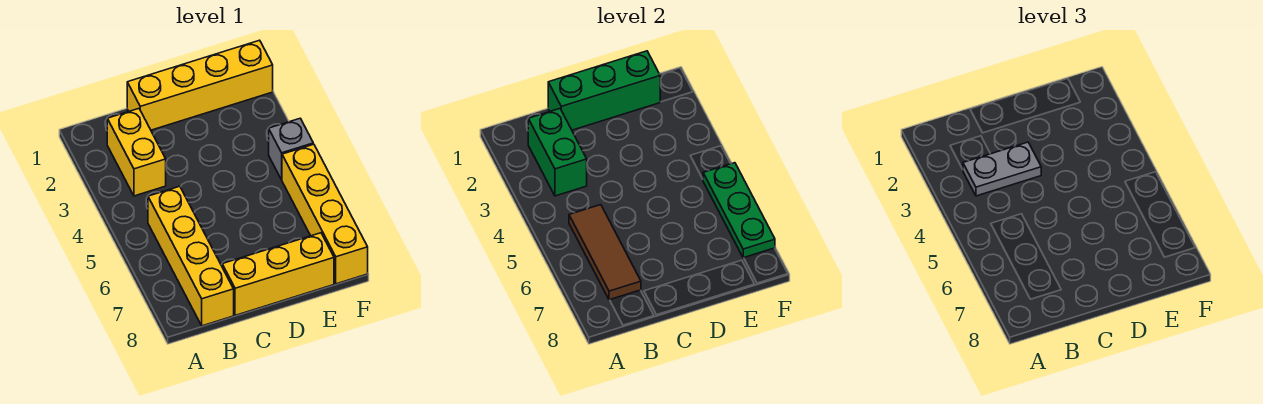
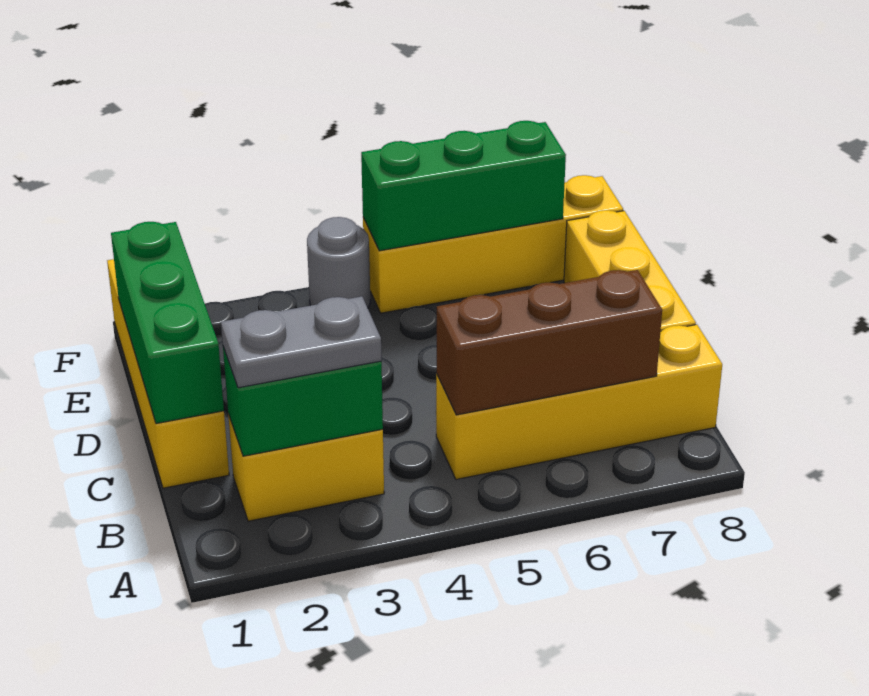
grey 1x2 plate [963,142,1041,196] -> grey 1x2 plate turned to [221,296,382,388]
brown 1x3 tile [569,205,641,300] -> brown 1x3 brick [437,270,662,415]
grey 1x1 brick [269,118,313,180] -> grey 1x1 round brick [307,217,370,308]
green 1x3 plate [703,163,775,258] -> green 1x3 brick [361,121,566,251]

